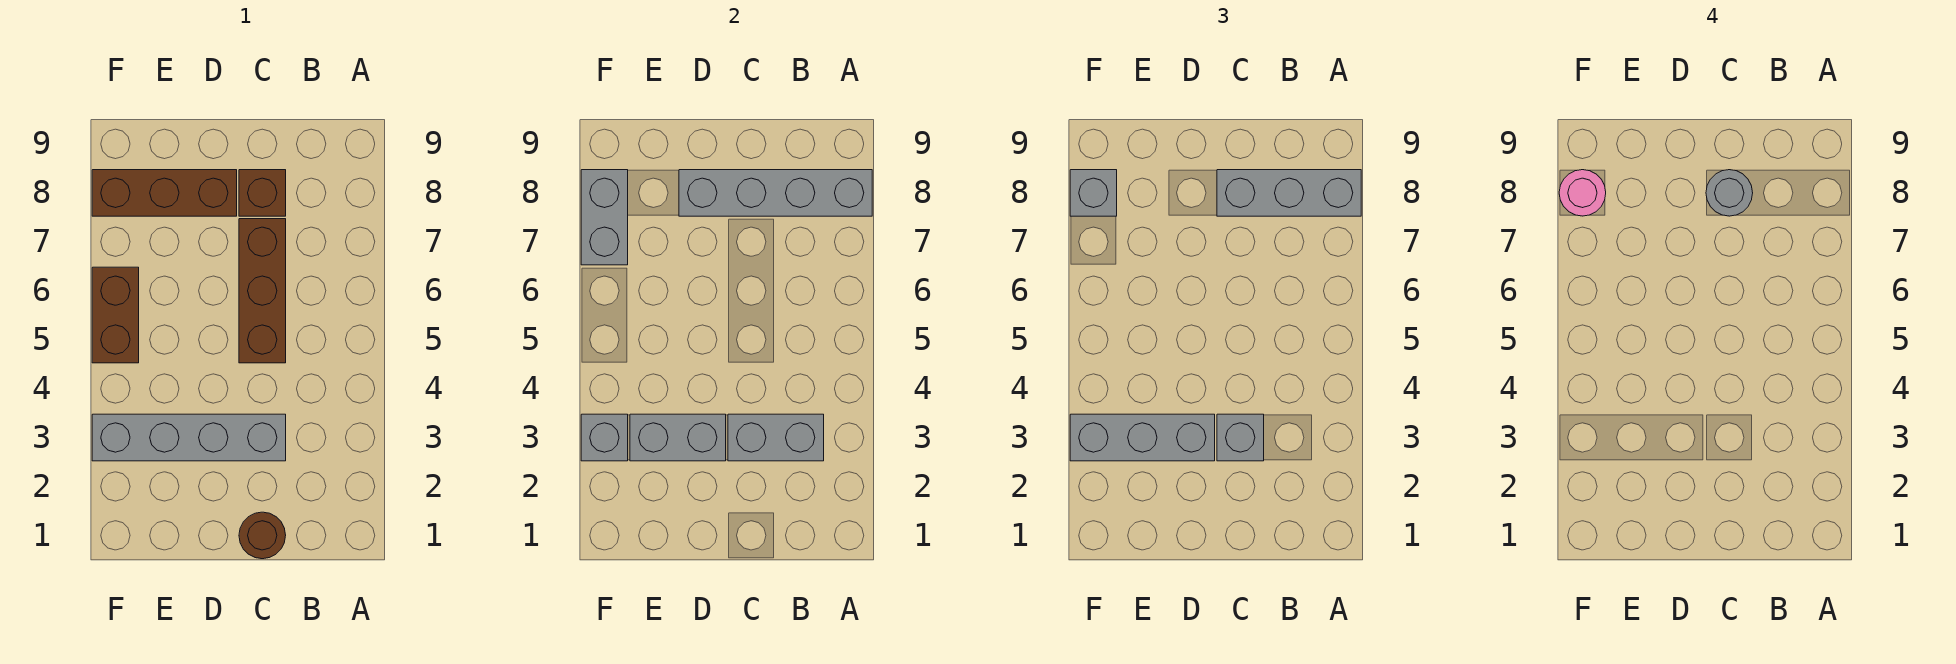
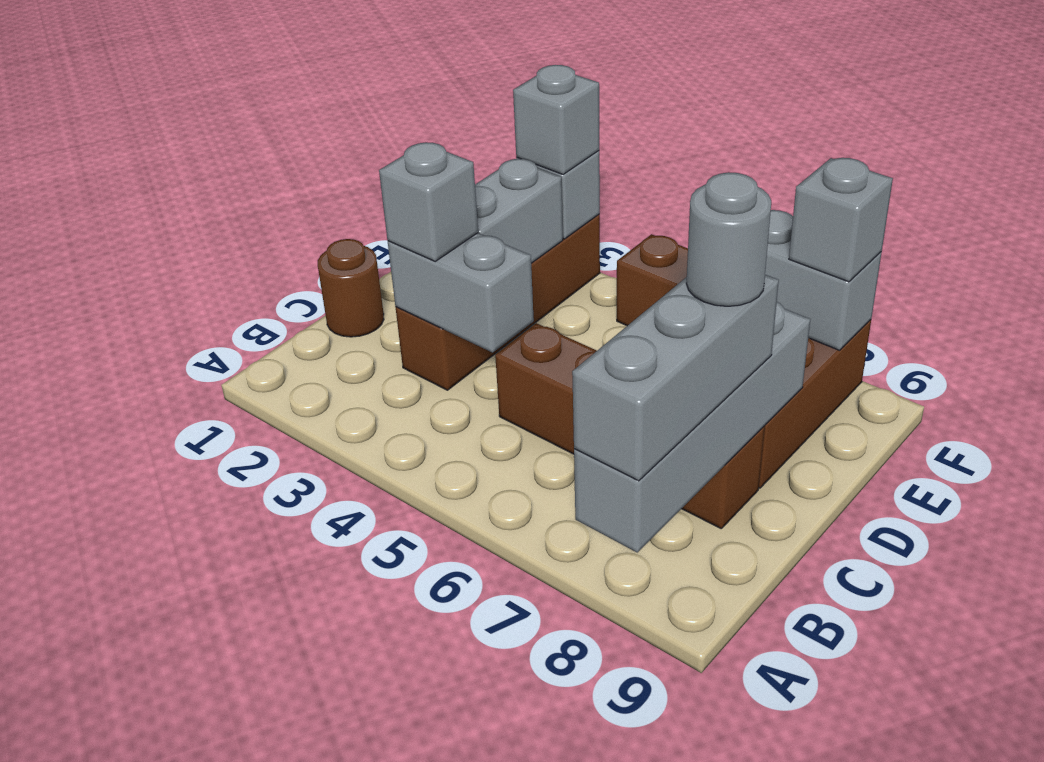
grey 1x2 brick [728,414,824,461] -> grey 1x2 brick turned to [388,233,534,352]
grey 1x4 brick [92,414,286,461] -> brown 1x4 brick [396,214,600,390]
grey 1x3 brick [1070,414,1215,461] -> grey 1x1 brick [513,65,599,174]
pink 1x1 round brick [1559,170,1606,216] -> none

